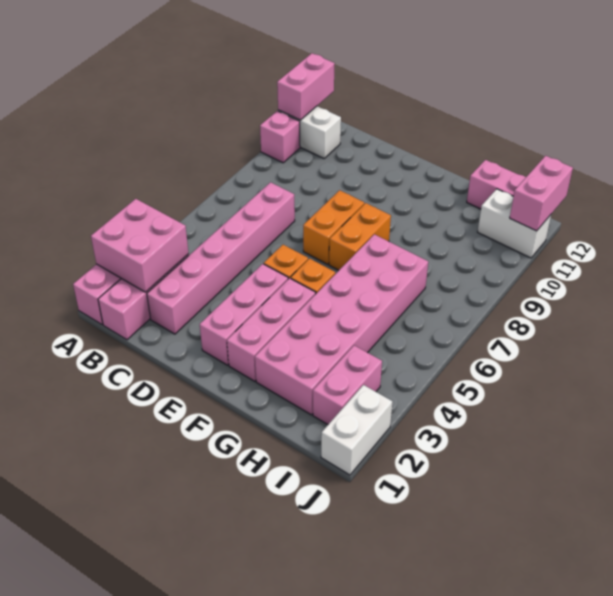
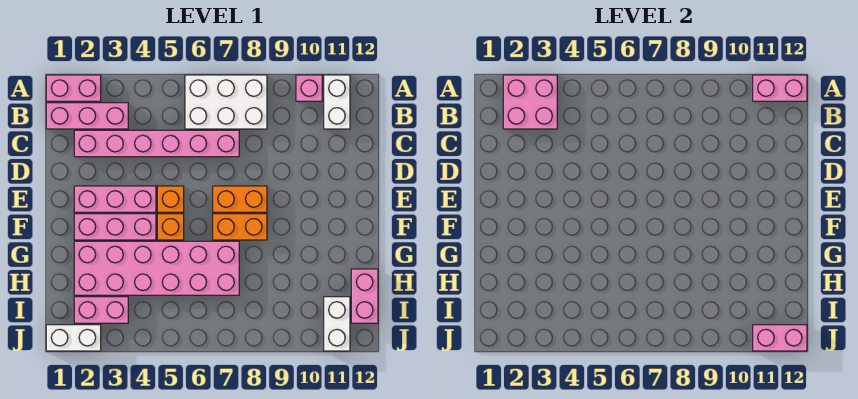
none -> white 2x3 brick [185,75,267,129]

